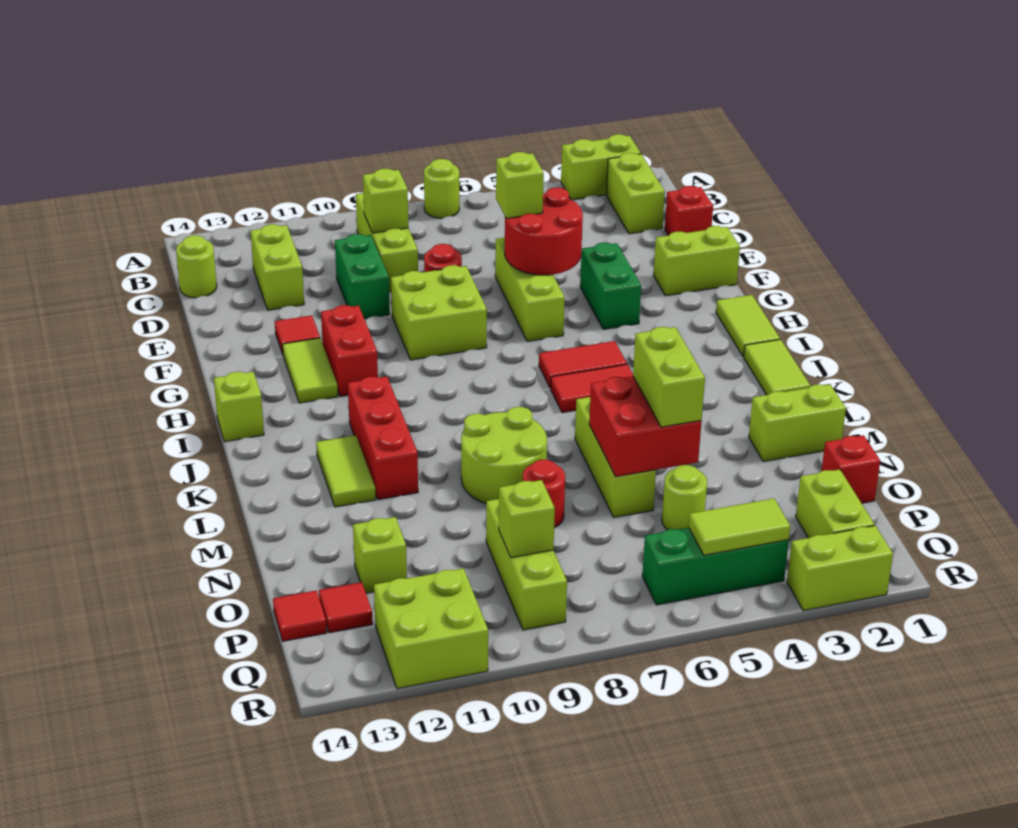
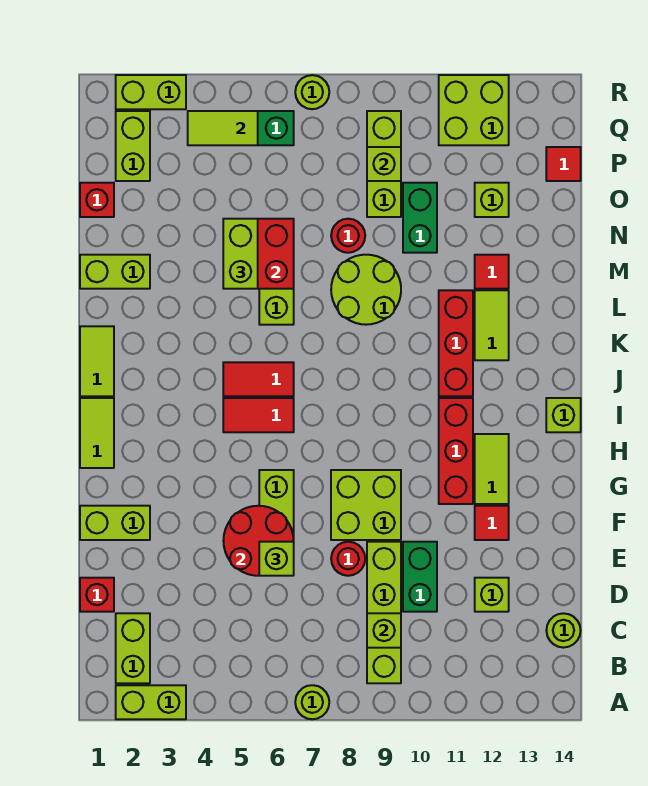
lime 1x3 brick [356,193,418,292] -> lime 1x4 brick [367,542,401,683]
lime 1x2 brick [251,224,304,310] -> lime 1x1 brick [475,578,509,612]
green 1x2 brick [580,243,641,329] -> green 1x2 brick moved to [403,183,437,253]
red 1x2 brick [321,305,378,397] -> red 1x3 brick [439,398,473,504]
lime 1x1 round brick [662,465,707,530] -> lime 1x1 round brick moved to [295,75,329,109]
red 1x1 tile [319,582,373,633] -> red 1x1 tile moved to [475,255,509,289]

